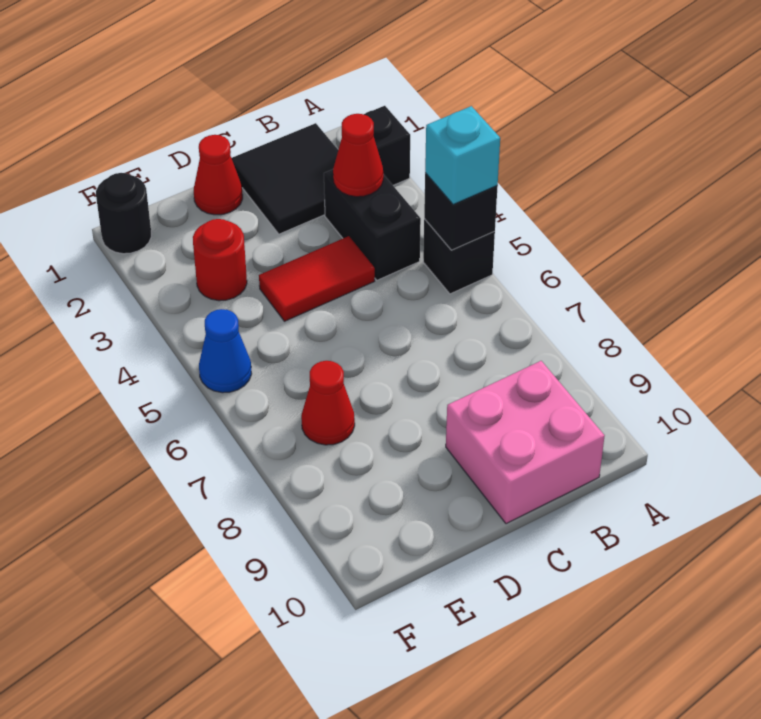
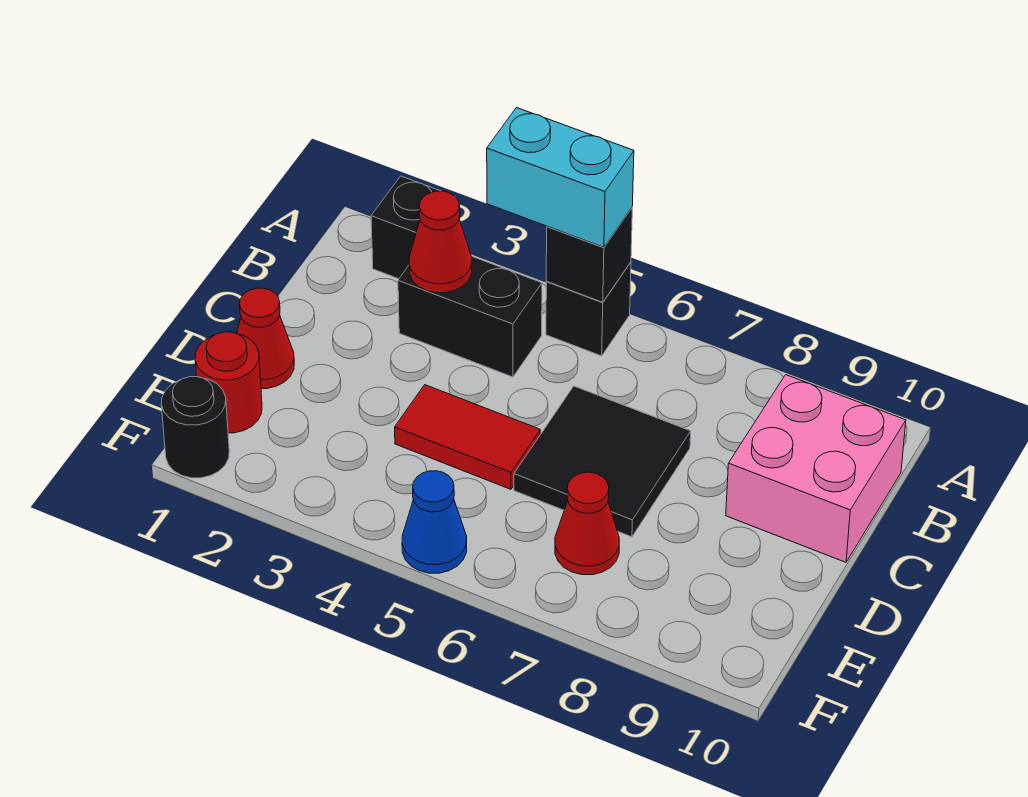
cyan 1x1 brick [425,106,500,205] -> cyan 1x2 brick [487,108,634,247]
black 2x2 tile [232,123,338,234] -> black 2x2 tile moved to [514,386,691,537]
red 1x2 tile [259,236,375,321] -> red 1x2 tile turned to [395,385,540,489]
red 1x1 round brick [193,219,247,301] -> red 1x1 round brick moved to [195,332,262,433]

